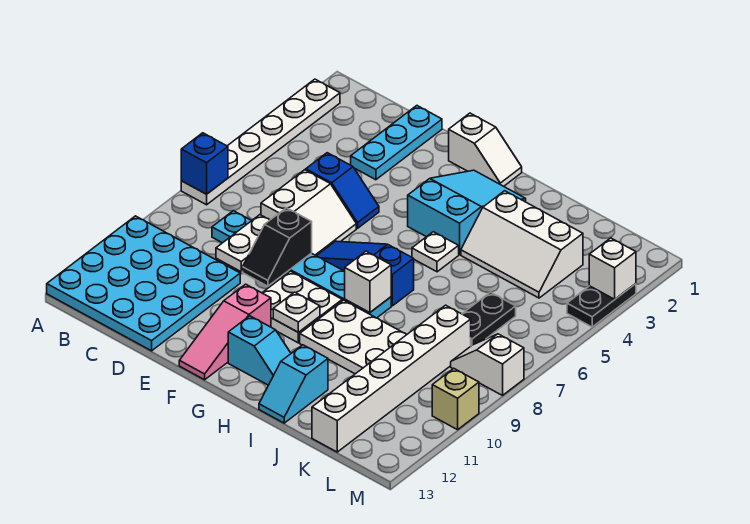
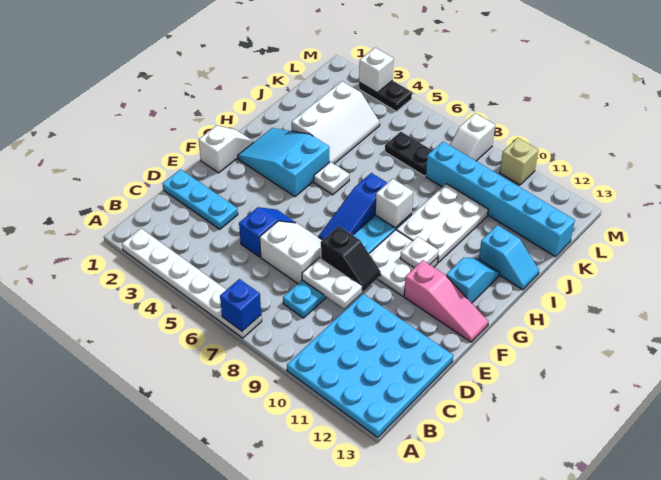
white 1x6 brick [312,305,471,452] -> cyan 1x6 brick [426,141,575,256]

